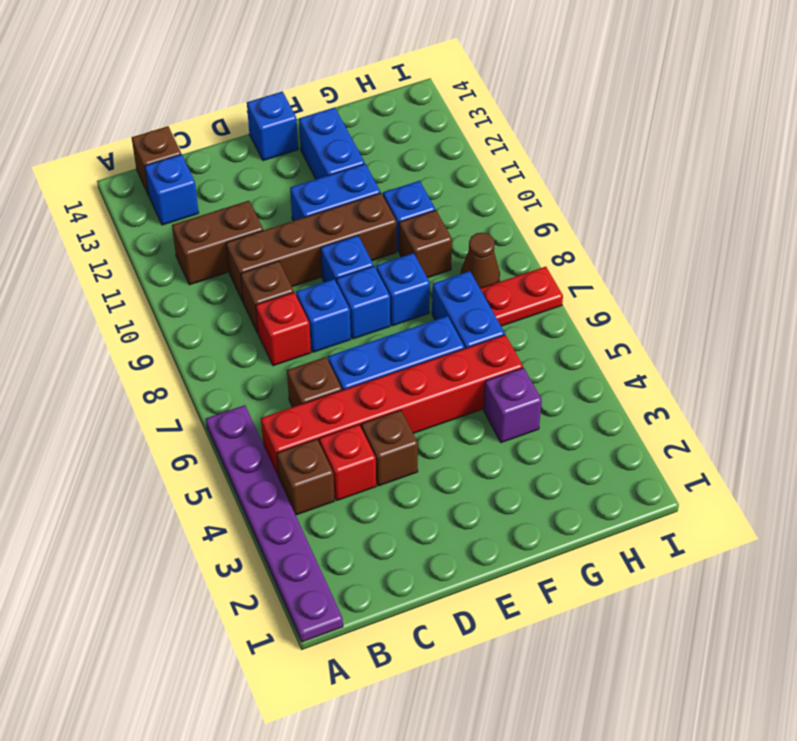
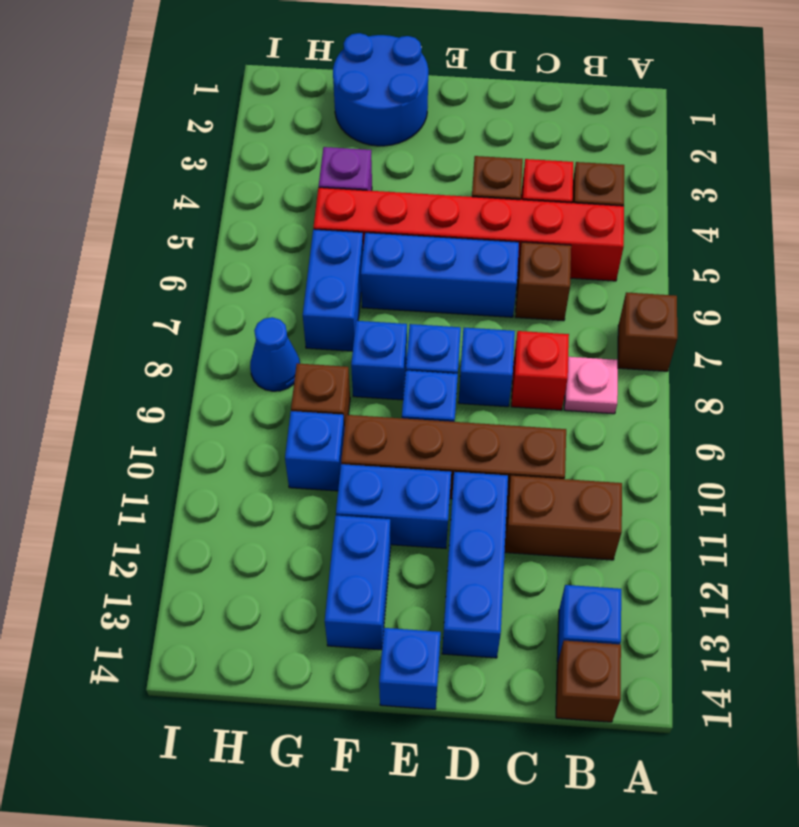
purple 1x6 plate [206,405,343,642] -> none
none -> pink 1x1 plate [564,357,618,414]
brown 1x1 brick [241,261,294,333] -> brown 1x1 brick moved to [618,292,677,371]
none -> blue 1x3 brick [442,472,508,658]
none -> blue 2x2 round brick [333,33,428,146]
red 1x2 plate [480,267,563,326] -> none
brown 1x1 cone [460,233,500,288] -> blue 1x1 cone [250,317,300,391]

